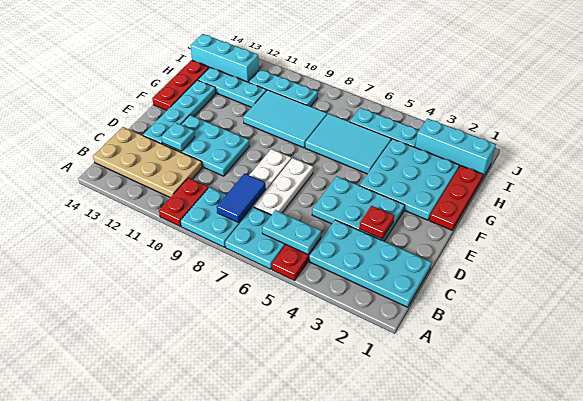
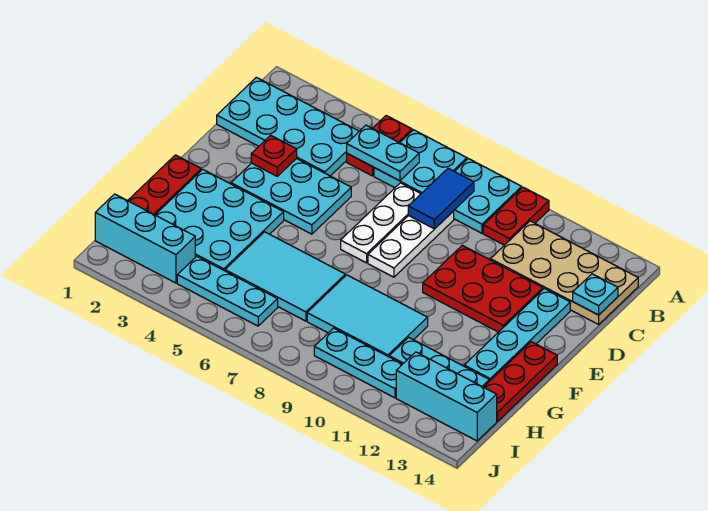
cyan 2x3 plate [163,115,250,176] -> red 2x3 plate [423,245,543,332]
cyan 1x1 plate [161,122,195,151] -> cyan 1x1 plate moved to [573,274,618,315]

